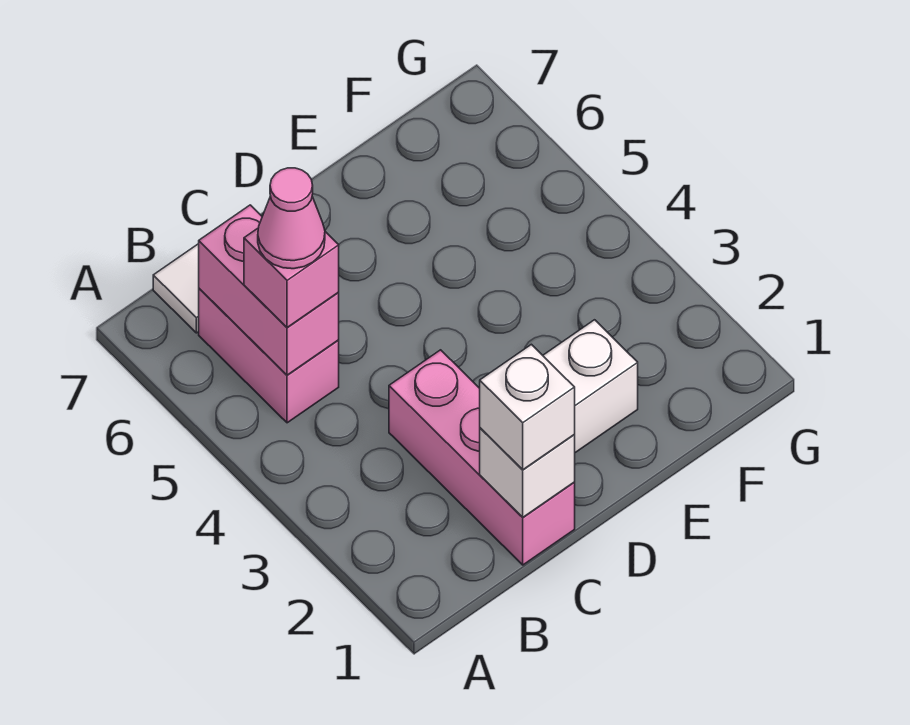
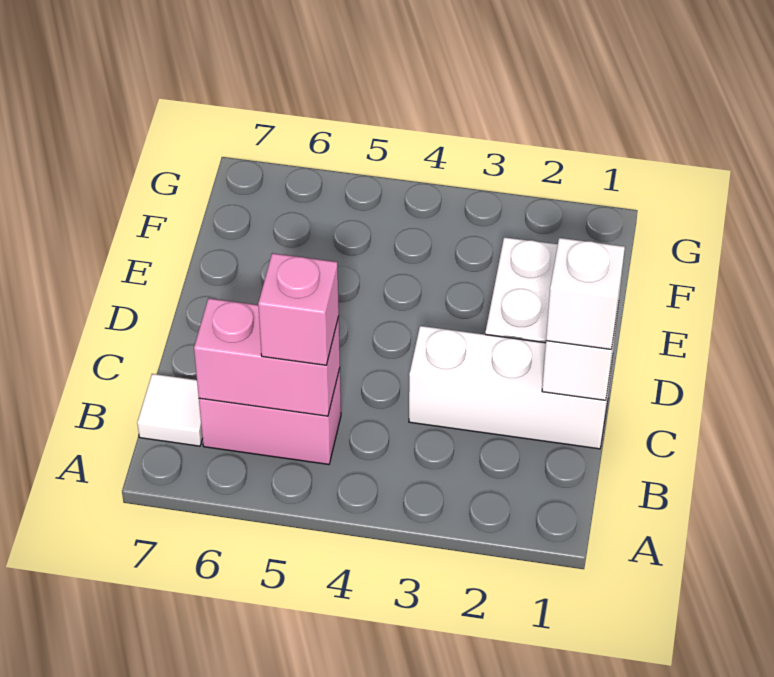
pink 1x1 cone [258,168,325,269] -> none
pink 1x3 brick [389,350,575,565] -> white 1x3 brick [409,326,613,449]

